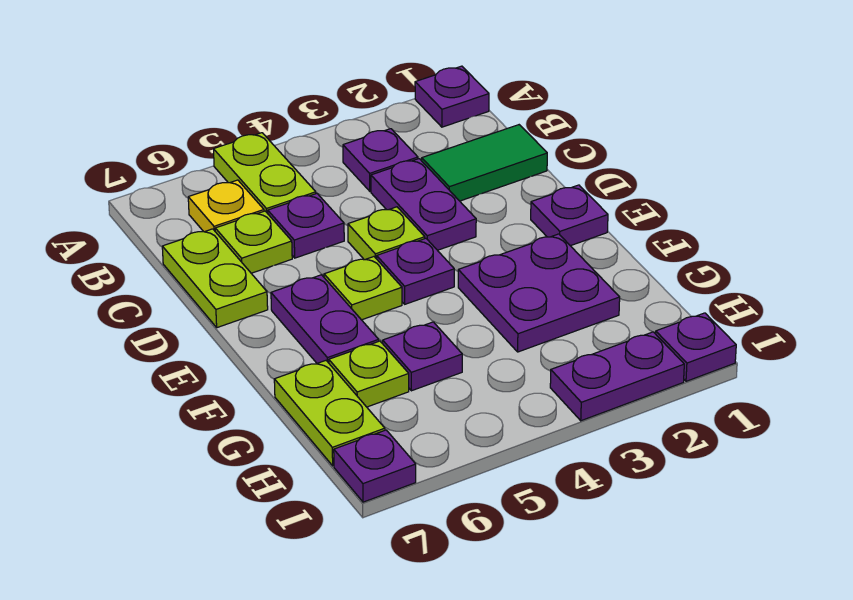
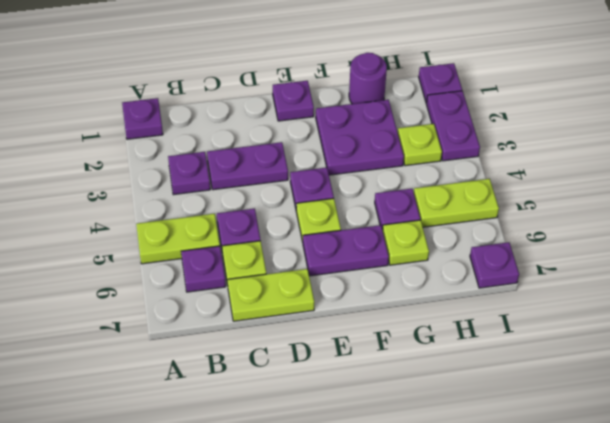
yellow 1x1 plate [188,180,264,232] -> purple 1x1 plate [181,246,226,292]
green 1x2 tile [421,125,547,201] -> none
lime 1x1 plate [348,207,425,260] -> lime 1x1 plate moved to [398,124,442,166]
none -> purple 1x1 round brick [349,53,387,104]
lime 1x2 plate [274,361,385,466] -> lime 1x2 plate moved to [414,179,499,227]

